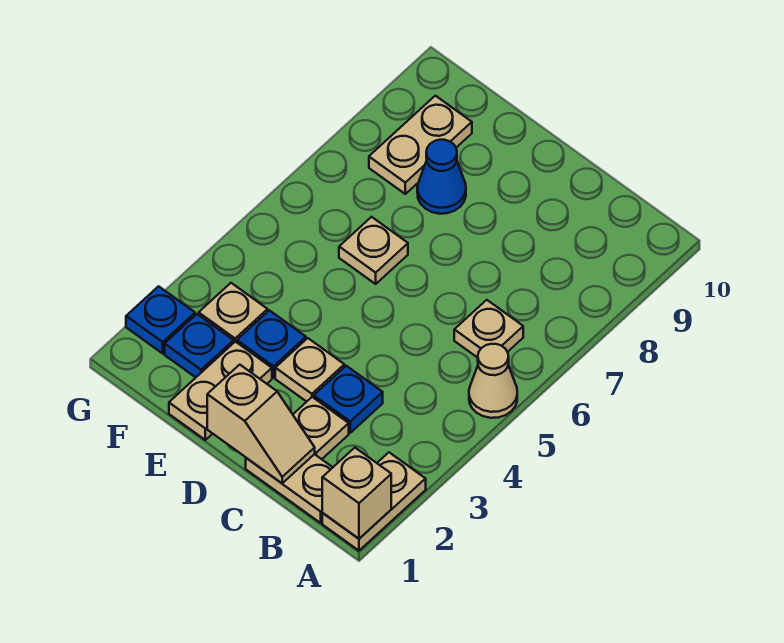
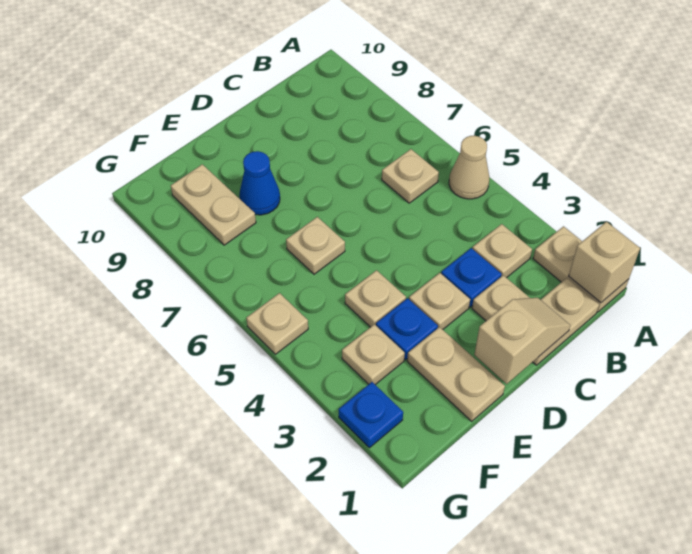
none -> tan 1x1 plate [472,224,532,278]
none -> tan 1x1 plate [345,270,406,327]
blue 1x1 plate [165,314,234,377] -> none
none -> tan 1x1 plate [246,293,308,354]

